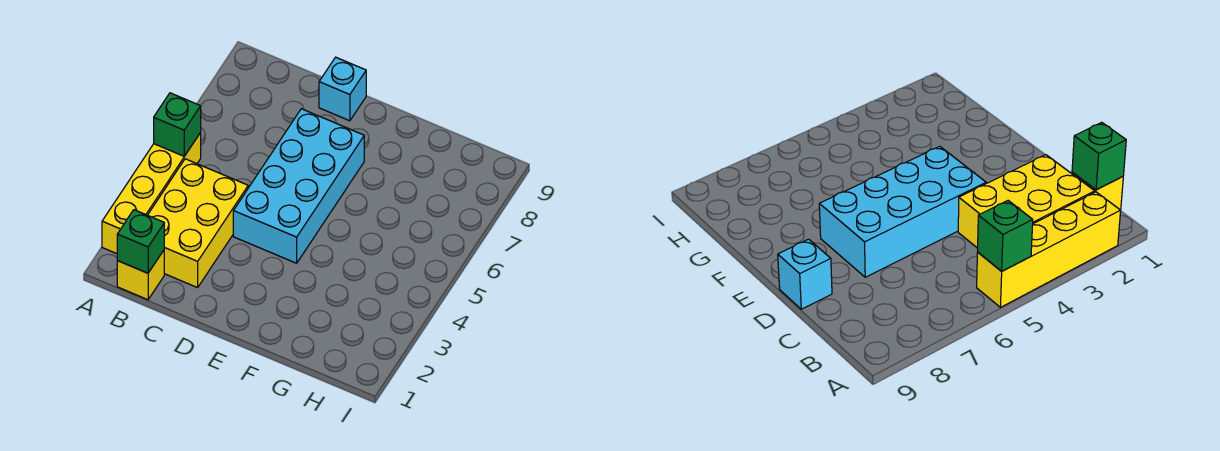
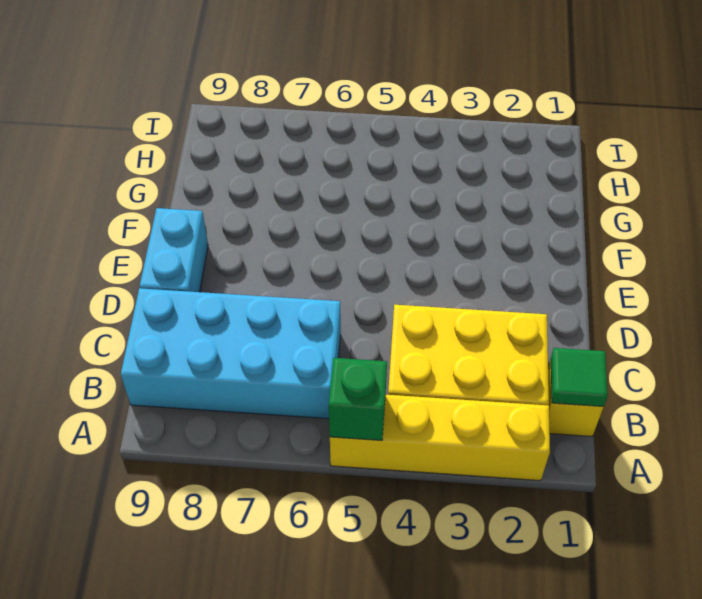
green 1x1 brick [117,210,164,273] -> green 1x1 tile [551,348,608,407]
cyan 2x4 brick [233,109,364,263] -> cyan 2x4 brick moved to [121,288,341,419]
cyan 1x1 brick [319,57,366,121] -> cyan 1x2 brick [140,208,208,292]

